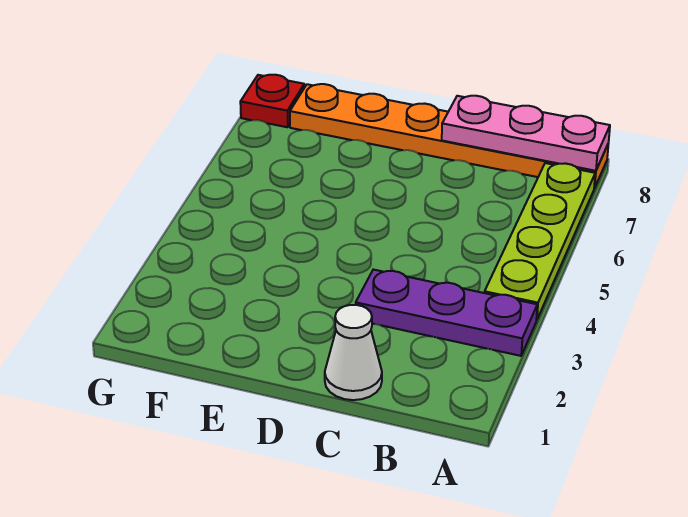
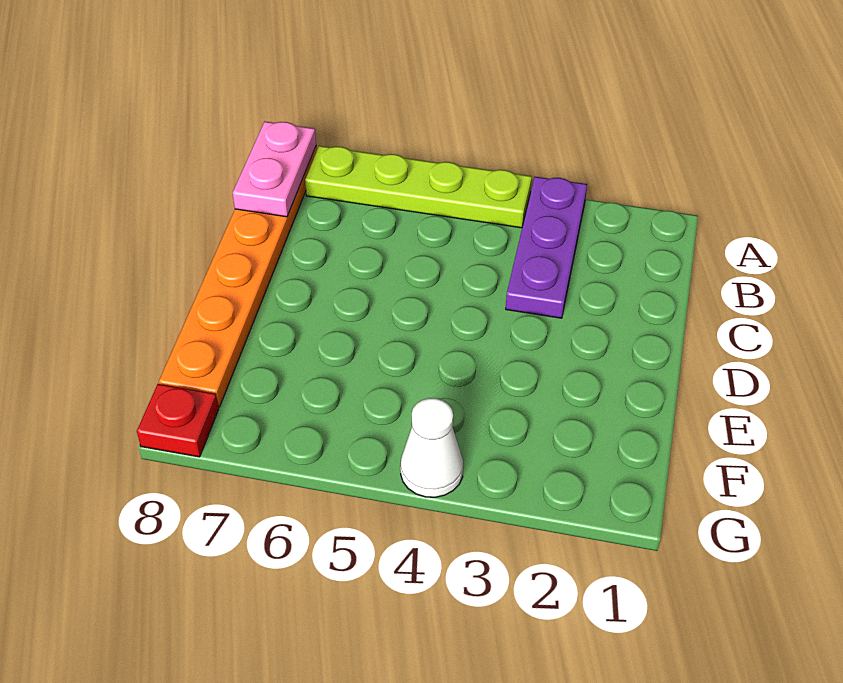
pink 1x3 plate [442,96,610,171] -> pink 1x2 plate [233,122,316,217]
white 1x1 cone [325,305,382,400] -> white 1x1 cone moved to [400,398,463,497]

